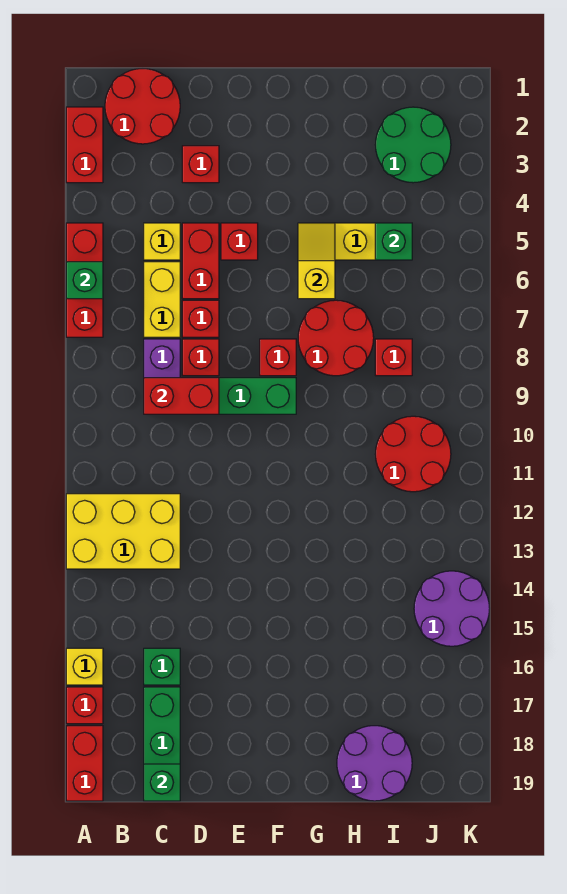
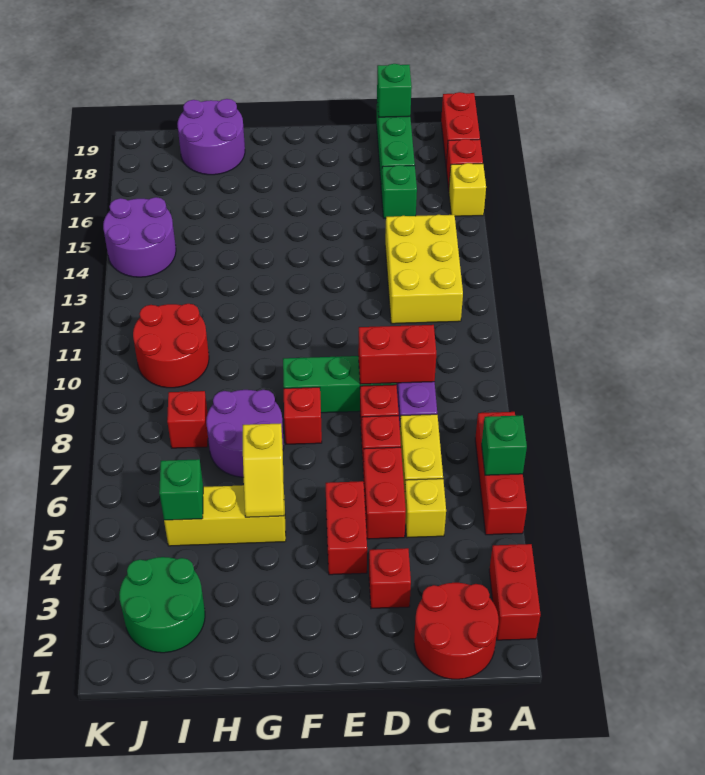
yellow 2x3 brick [66,494,180,569] -> yellow 2x3 brick turned to [385,215,463,324]
red 1x1 brick [221,223,258,260] -> red 1x2 brick [326,481,367,575]
red 2x2 round brick [298,300,374,376] -> purple 2x2 round brick [206,390,284,477]

